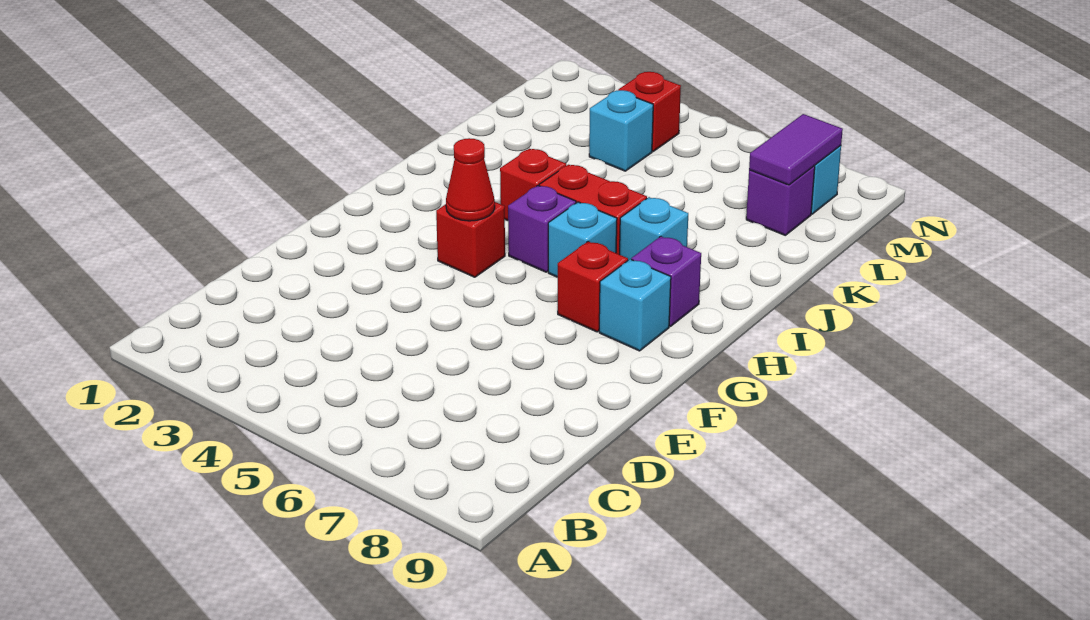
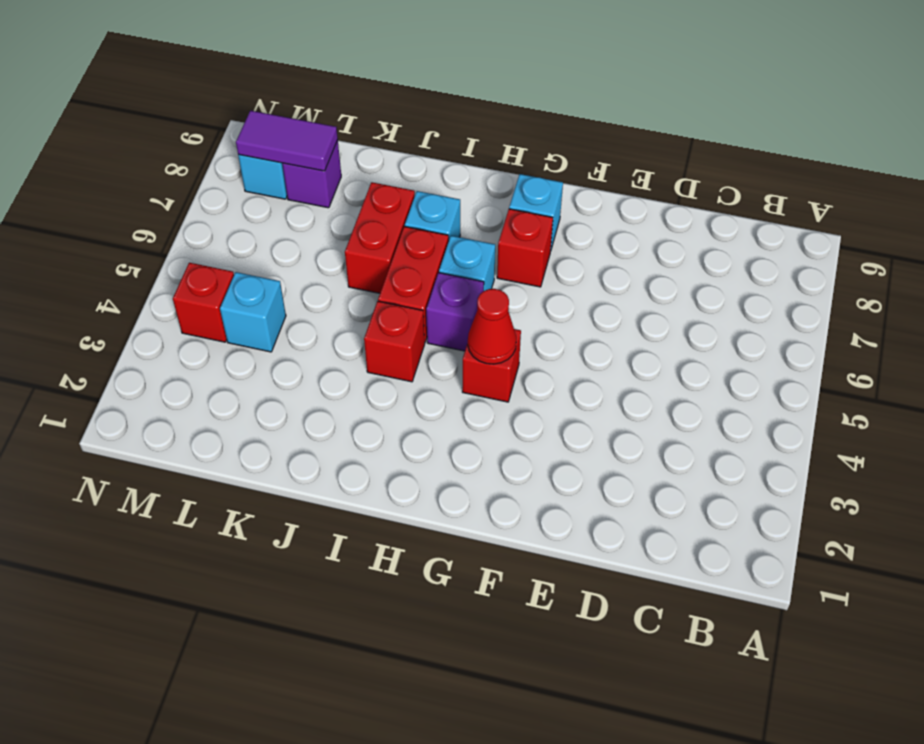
purple 1x1 brick [631,236,701,327] -> none
none -> red 1x2 brick [345,182,415,293]

